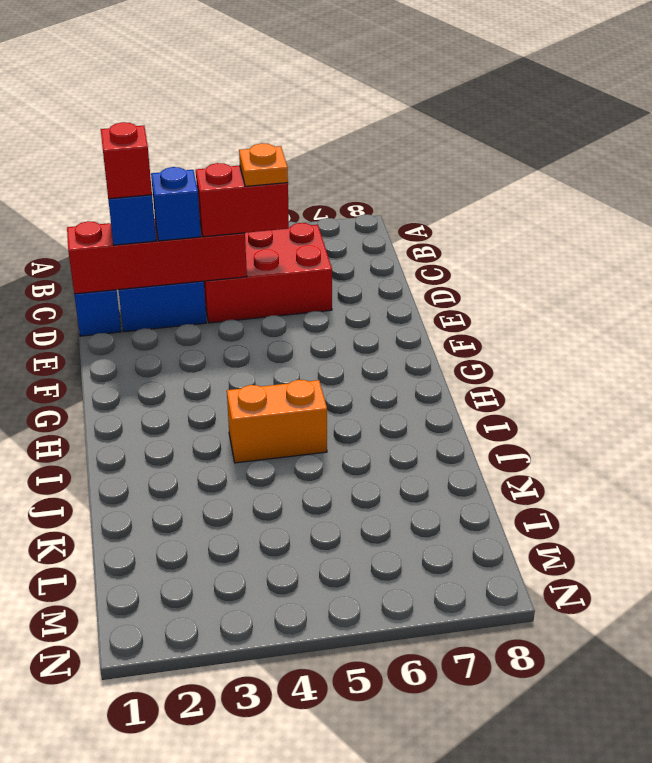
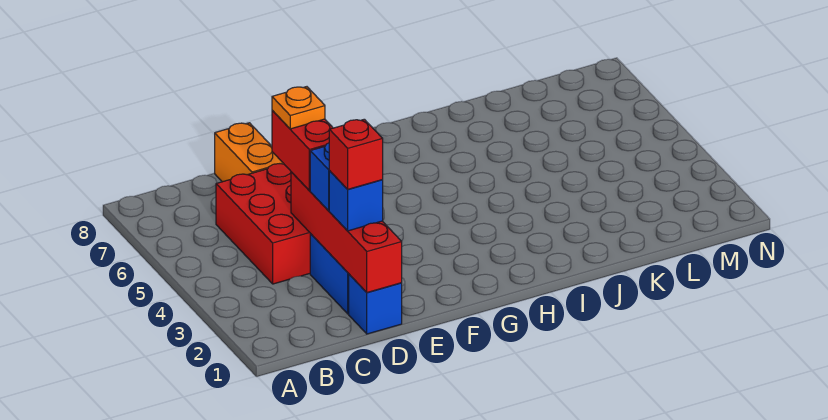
orange 1x2 brick [227,380,327,463] -> orange 1x2 brick moved to [215,123,284,182]

